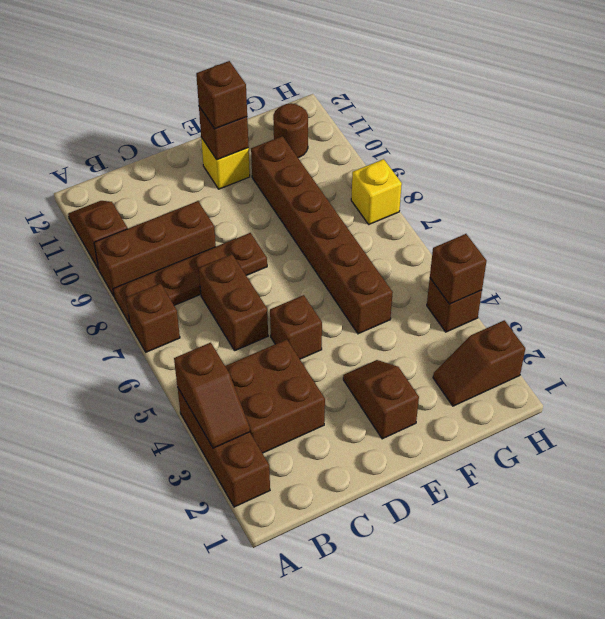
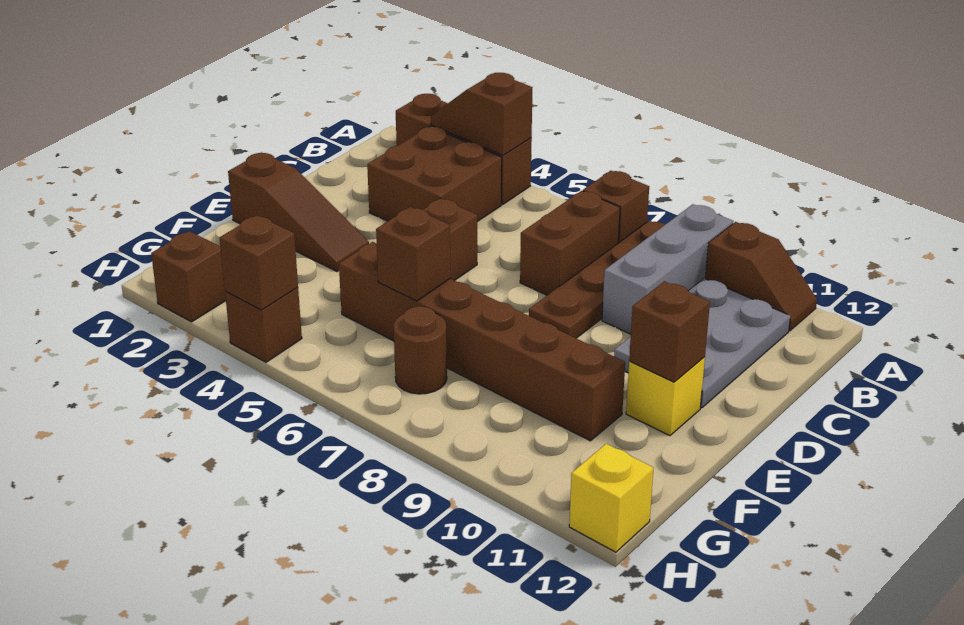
brown 1x3 brick [94,201,216,296] -> grey 1x3 brick [602,204,733,334]
none -> grey 2x3 plate [614,278,791,408]
brown 1x2 brick [199,254,268,350] -> brown 1x2 brick turned to [520,191,620,295]
brown 1x2 slope [343,360,419,439] -> brown 1x3 slope [228,152,369,271]
brown 1x1 brick [196,61,247,129] -> brown 1x1 brick moved to [376,207,451,301]
brown 1x1 round brick [273,103,308,158] -> brown 1x1 round brick moved to [394,306,447,394]
yellow 1x1 brick [351,159,402,224] -> yellow 1x1 brick moved to [569,444,653,552]

